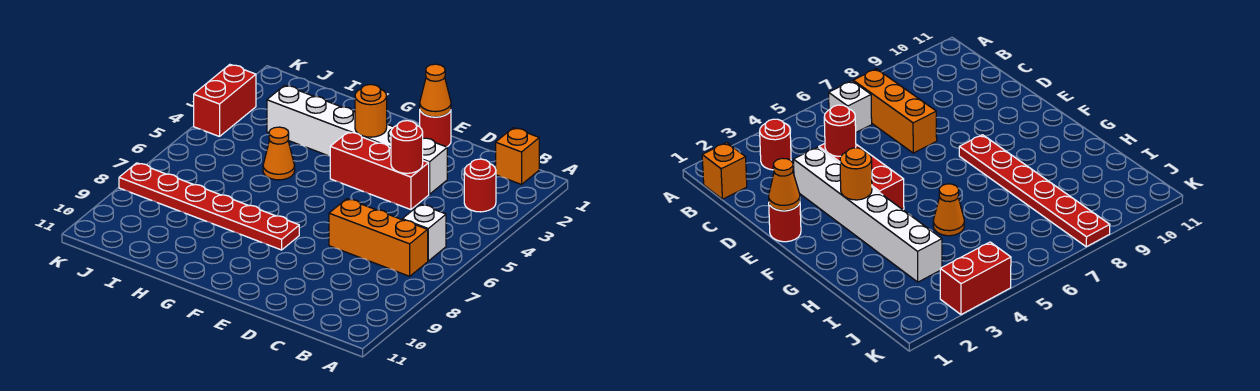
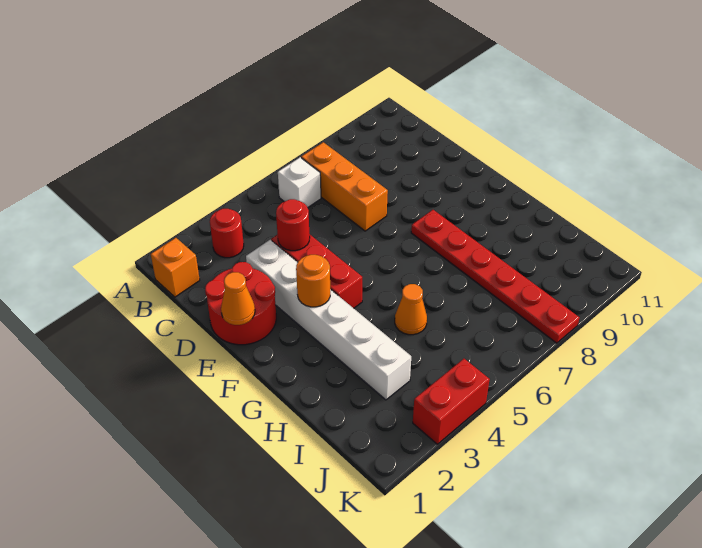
red 1x1 round brick [420,111,451,147] -> red 2x2 round brick [205,262,276,345]

